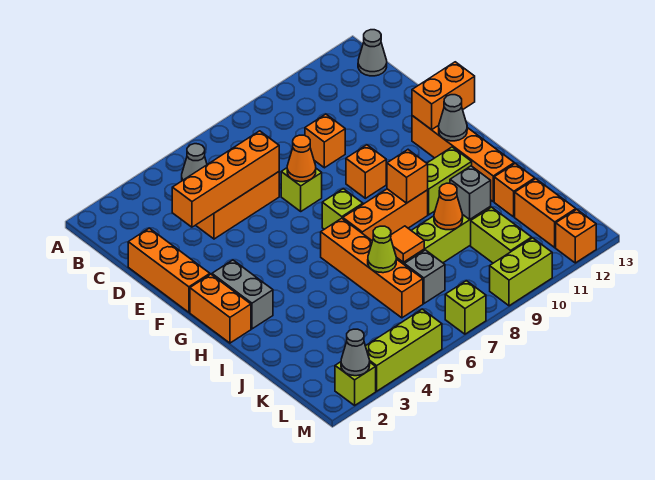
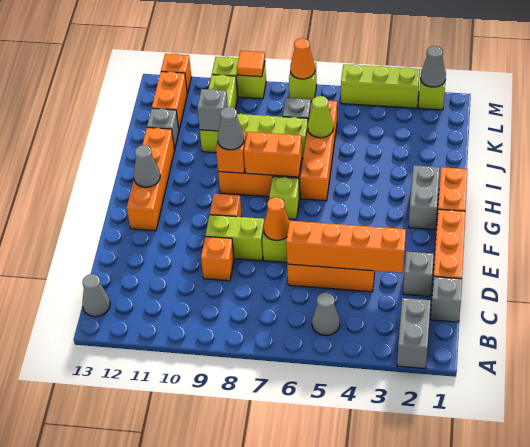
none -> grey 1x2 brick [397,298,431,369]
none -> grey 1x1 brick [431,277,462,322]
none -> grey 1x1 brick [403,251,434,296]
orange 1x2 brick [412,62,475,130] -> orange 1x2 brick moved to [244,132,302,177]
none -> grey 1x1 cone [218,107,244,150]
lime 1x2 brick [427,147,472,215] -> lime 1x2 brick moved to [205,215,264,261]
orange 1x1 tile [391,226,424,262] -> orange 1x1 tile moved to [237,51,265,77]
orange 1x1 cone [434,183,463,230] -> orange 1x1 cone moved to [290,38,315,79]
orange 1x1 brick [494,163,535,217] -> grey 1x1 brick [147,108,179,149]

